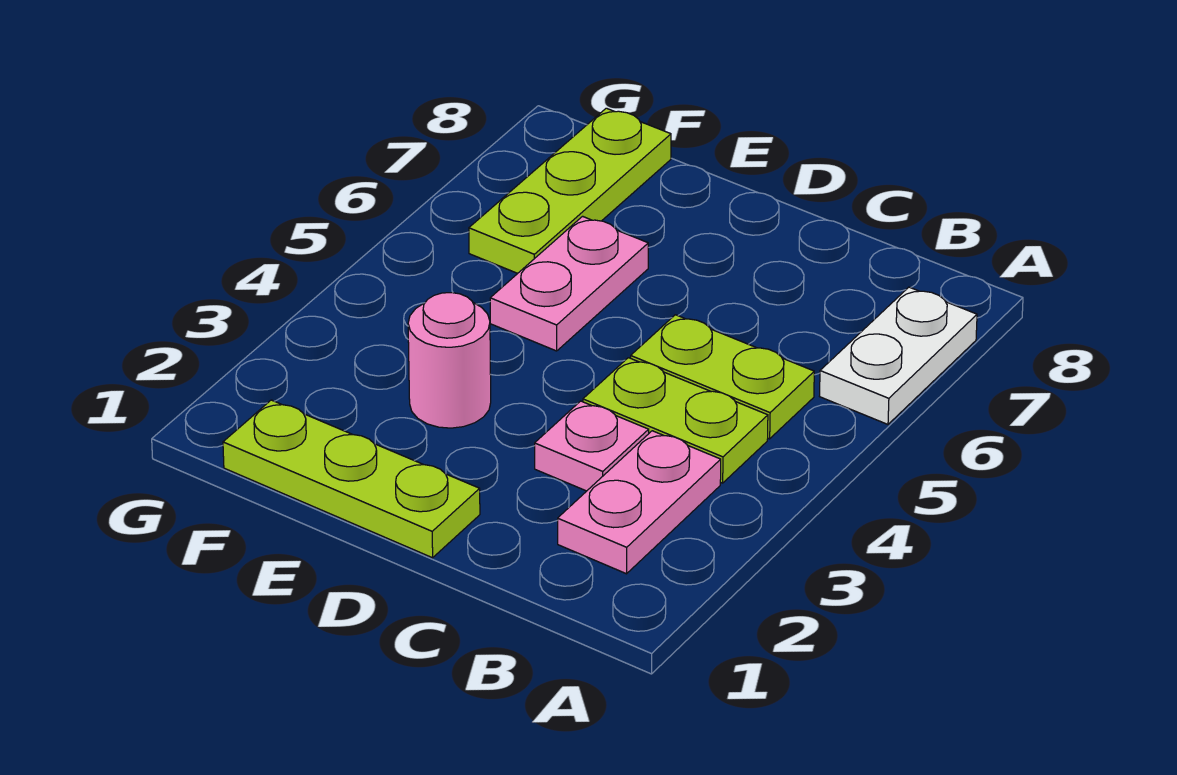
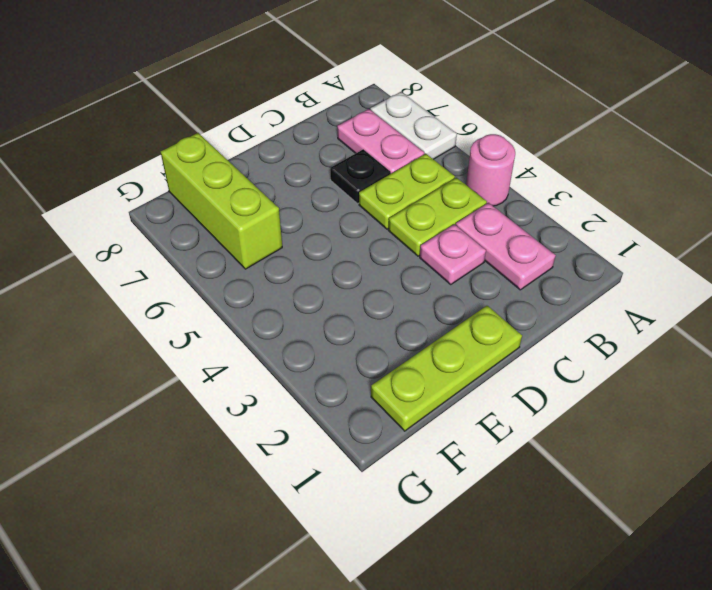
none -> black 1x1 plate [330,149,391,204]
pink 1x1 round brick [408,293,491,428] -> pink 1x1 round brick moved to [466,134,515,206]
pink 1x2 plate [490,216,648,351] -> pink 1x2 plate moved to [337,109,424,173]
lime 1x3 plate [469,108,671,273] -> lime 1x3 brick [161,133,282,269]

